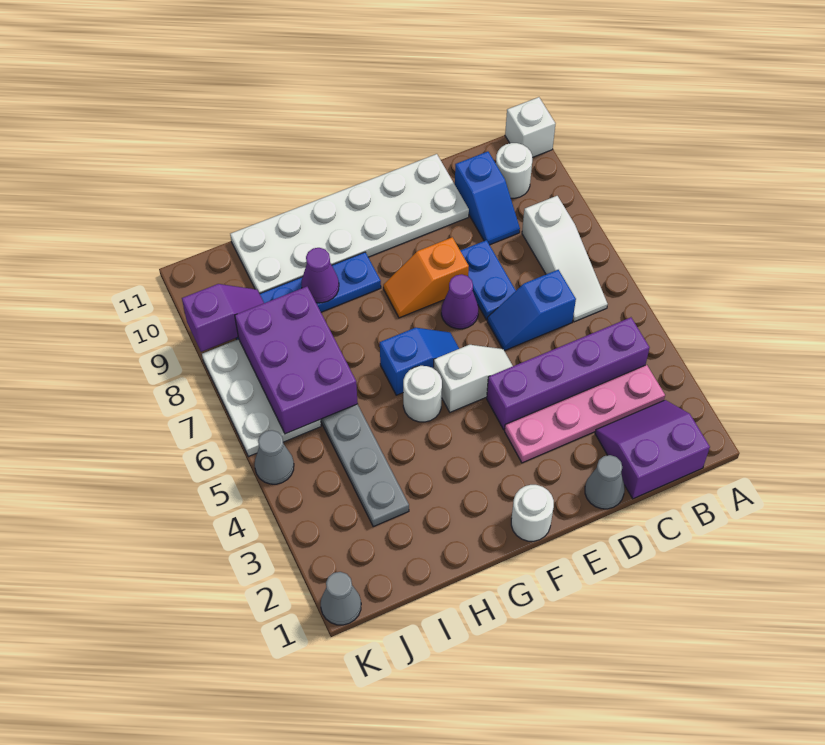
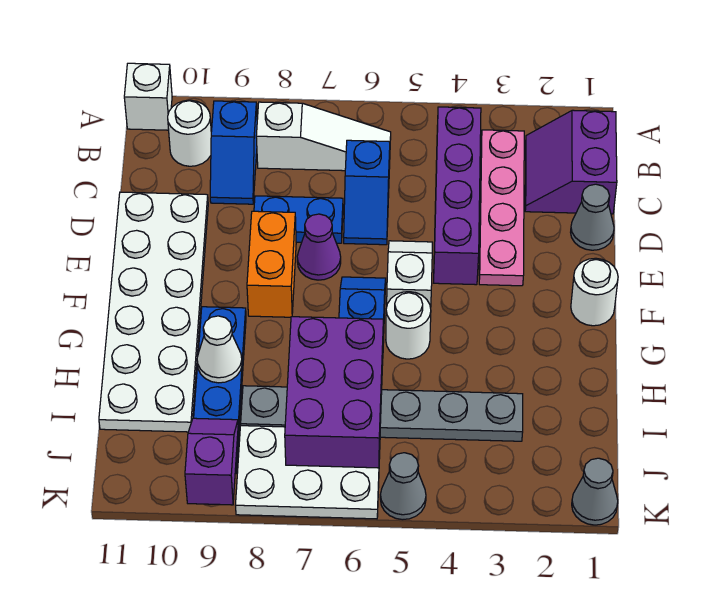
blue 1x2 slope [455,151,520,245] -> blue 1x2 slope turned to [210,101,257,204]
orange 1x2 slope [383,237,469,318] -> orange 1x2 brick [247,211,296,317]
purple 1x1 cone [301,248,339,303] -> white 1x1 cone [197,316,242,383]
purple 2x3 brick [235,287,358,434] -> purple 2x3 brick turned to [285,317,383,468]

